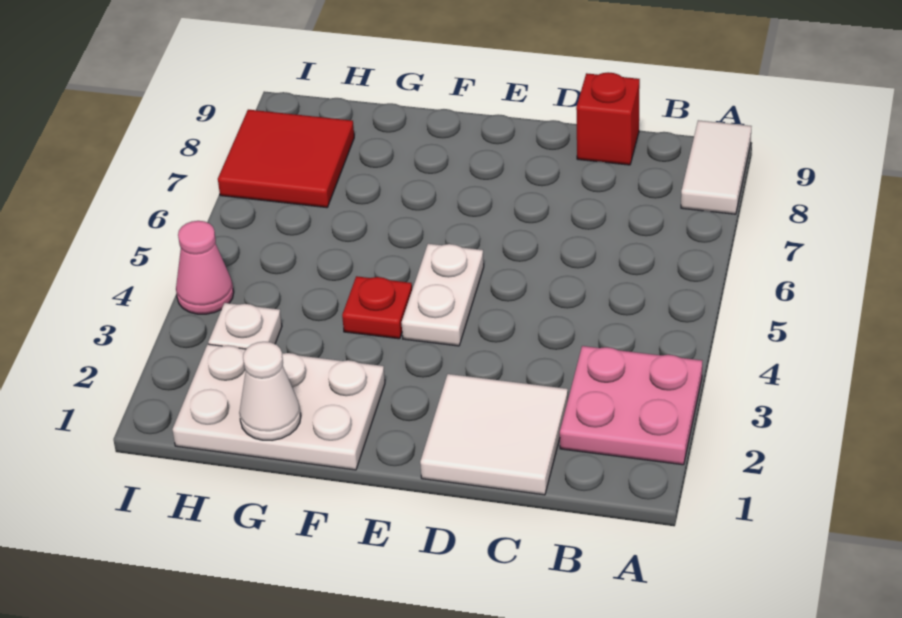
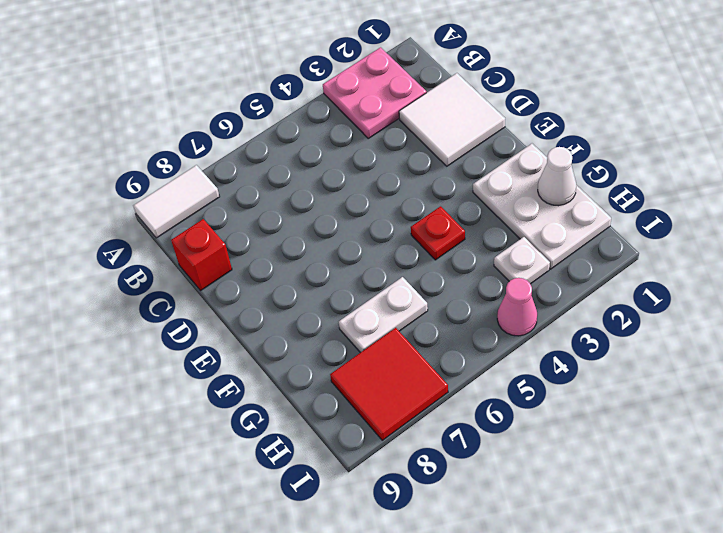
white 1x2 plate [401,244,484,346] -> white 1x2 plate moved to [339,277,428,353]

